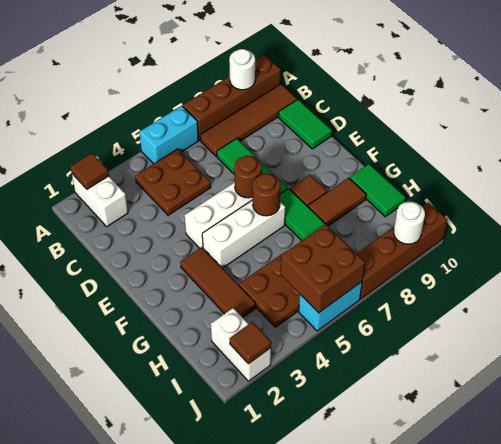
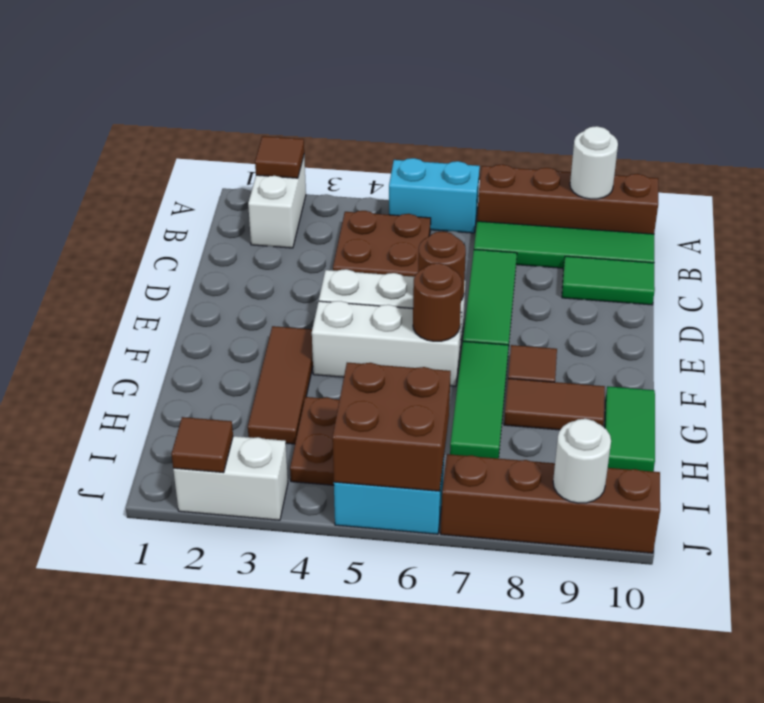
brown 1x4 tile [200,84,297,157] -> green 1x4 tile [474,221,654,268]
green 1x2 tile [279,99,332,149] -> green 1x2 tile turned to [562,256,655,305]
white 1x2 brick [211,308,271,381] -> white 1x2 brick turned to [173,436,288,520]

